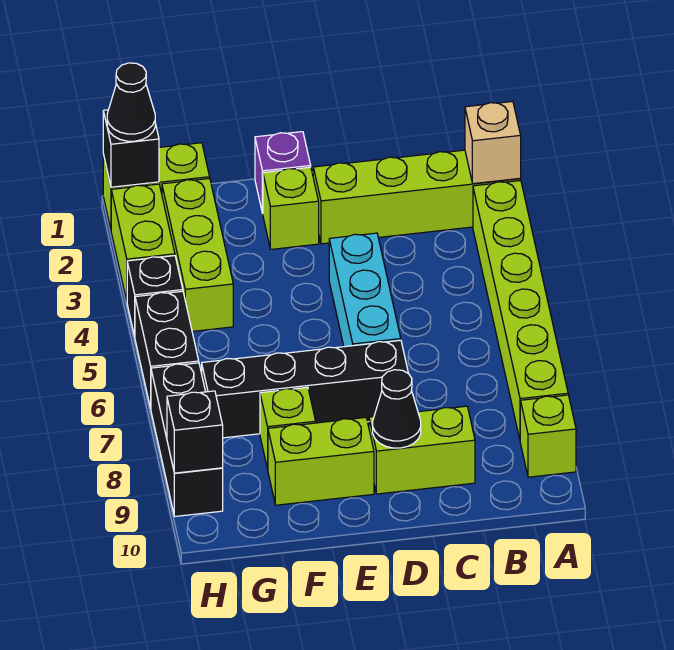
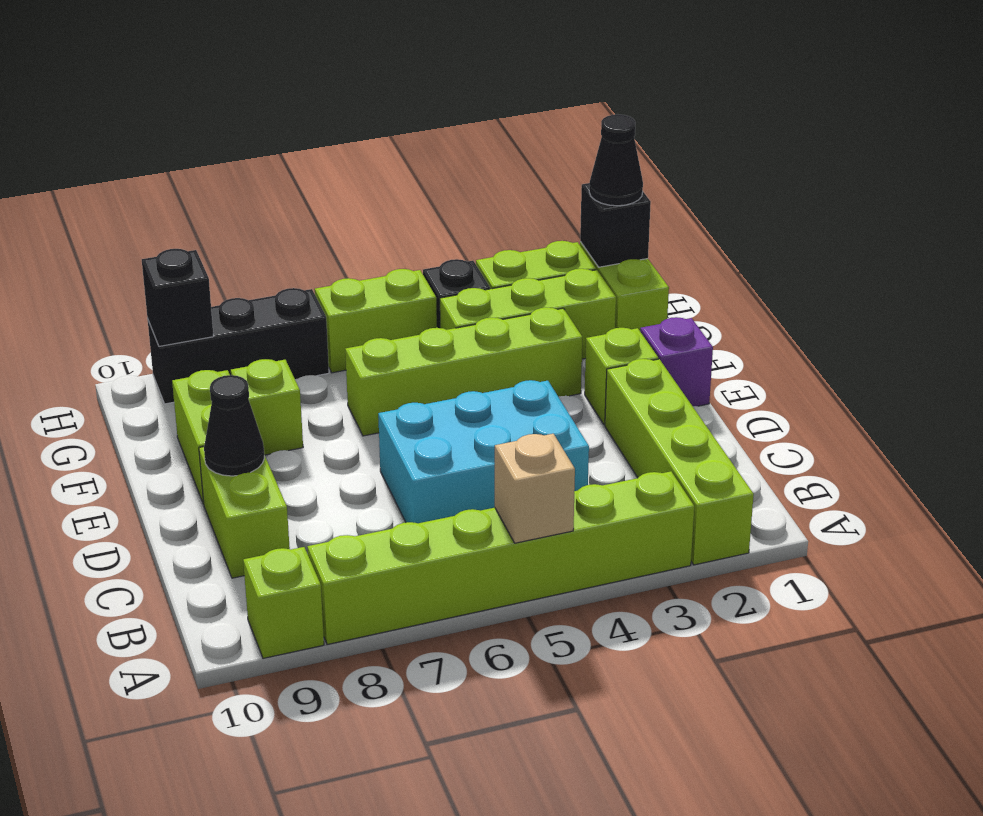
tan 1x1 brick [465,101,521,184] -> tan 1x1 brick moved to [495,434,575,543]
cyan 1x3 brick [329,233,401,347] -> cyan 2x3 brick [378,380,589,523]
black 1x4 brick [202,340,408,438] -> none
none -> lime 1x4 brick [345,308,582,436]
black 1x2 brick [135,291,199,408] -> lime 1x2 brick [315,269,437,373]

